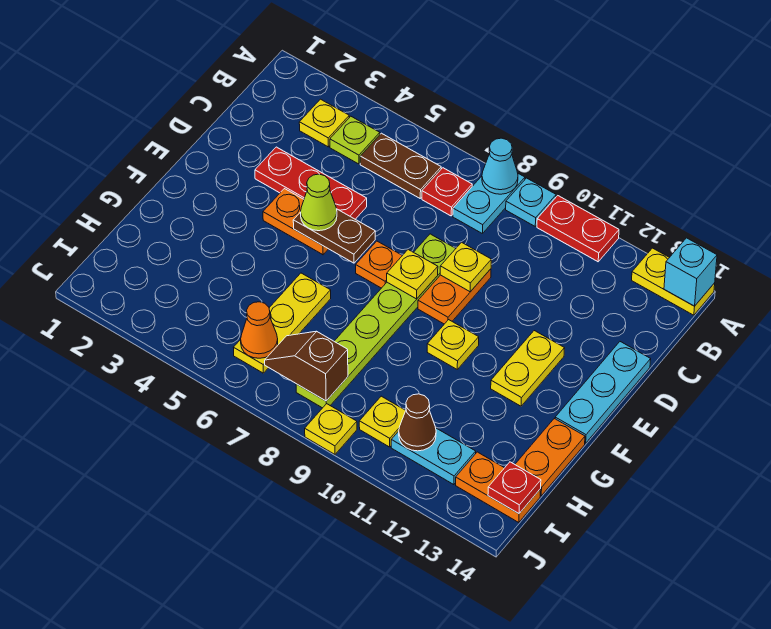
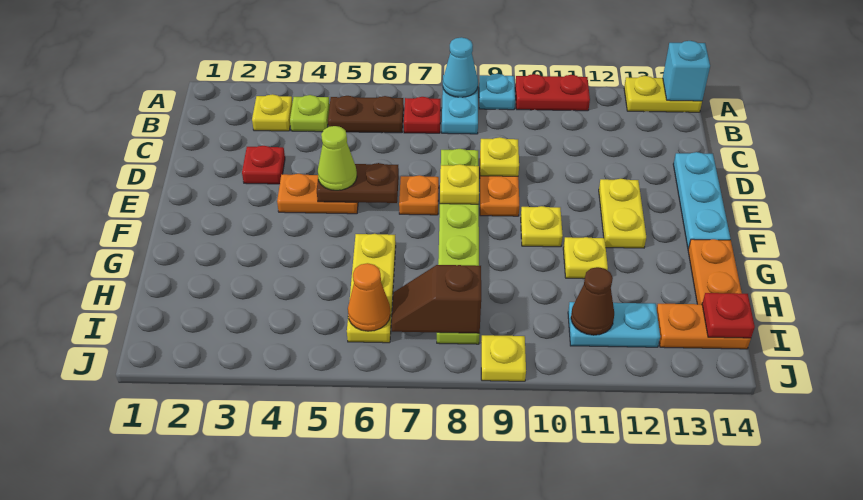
red 1x3 plate [255,147,367,219] -> red 1x1 plate [242,146,285,184]
yellow 1x1 plate [359,396,406,447] -> yellow 1x1 plate moved to [563,237,608,279]

